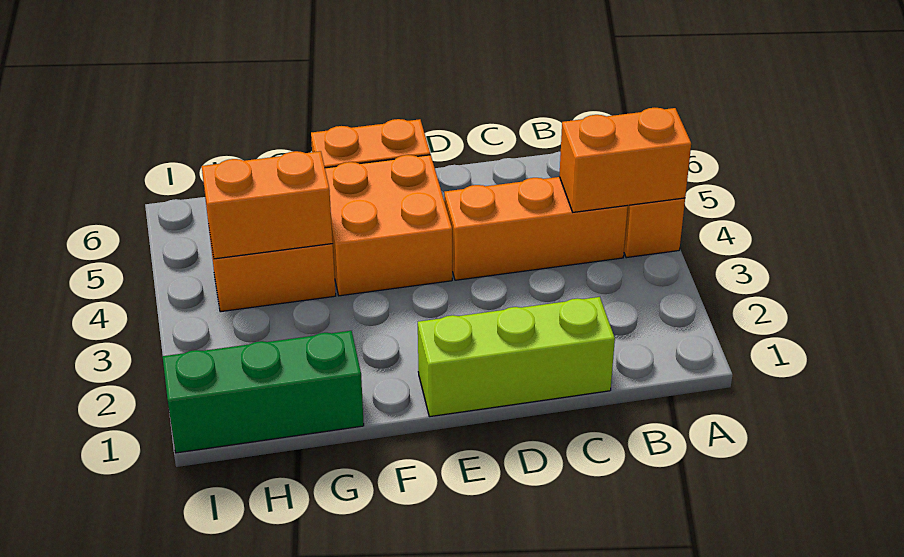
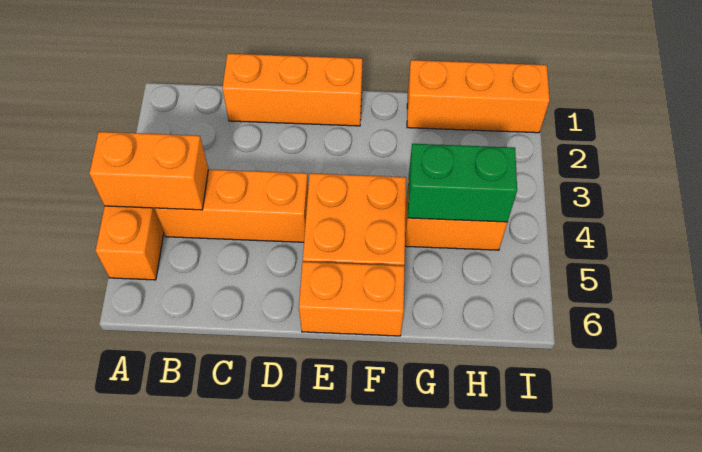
lime 1x3 brick [418,297,615,417] -> orange 1x3 brick [222,54,362,126]
green 1x3 brick [163,331,364,453] -> orange 1x3 brick [407,60,550,133]
orange 1x2 brick [202,151,333,259] -> green 1x2 brick [408,144,517,222]

